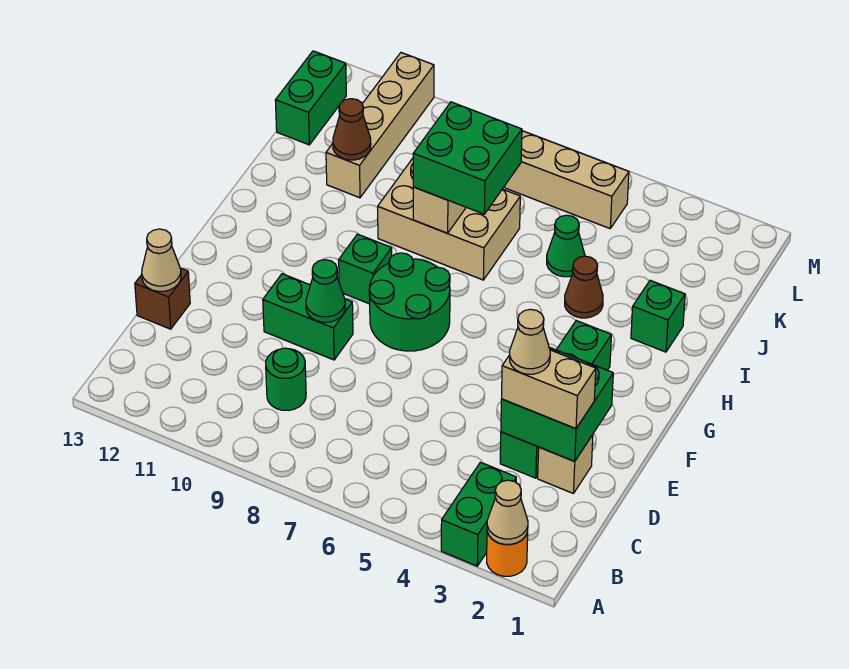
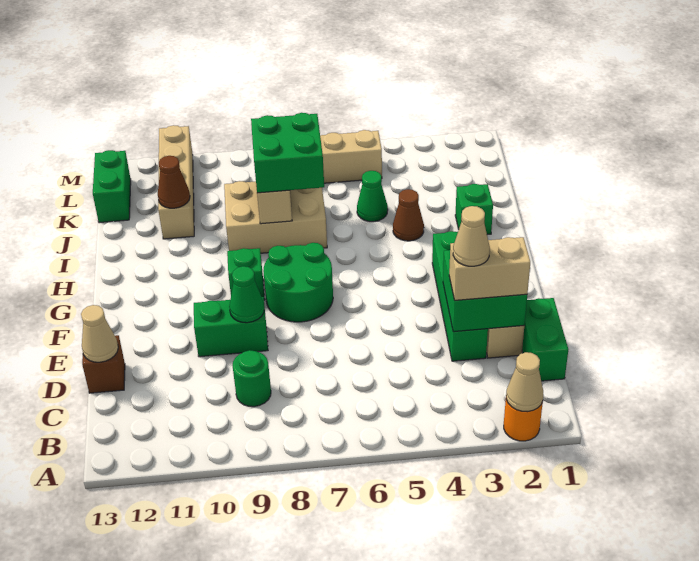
green 1x2 brick [441,462,516,566] -> green 1x2 brick moved to [522,298,568,381]

